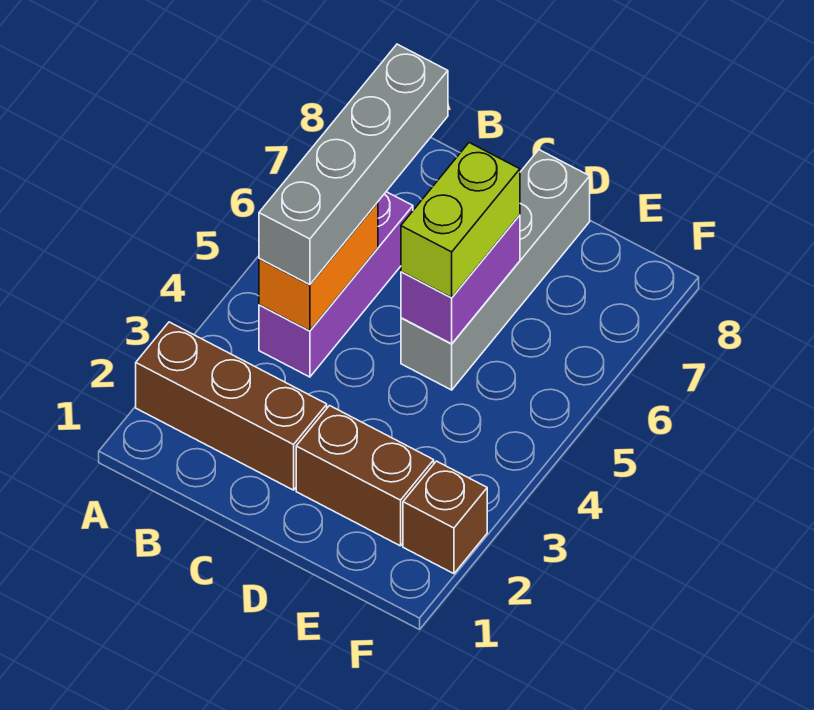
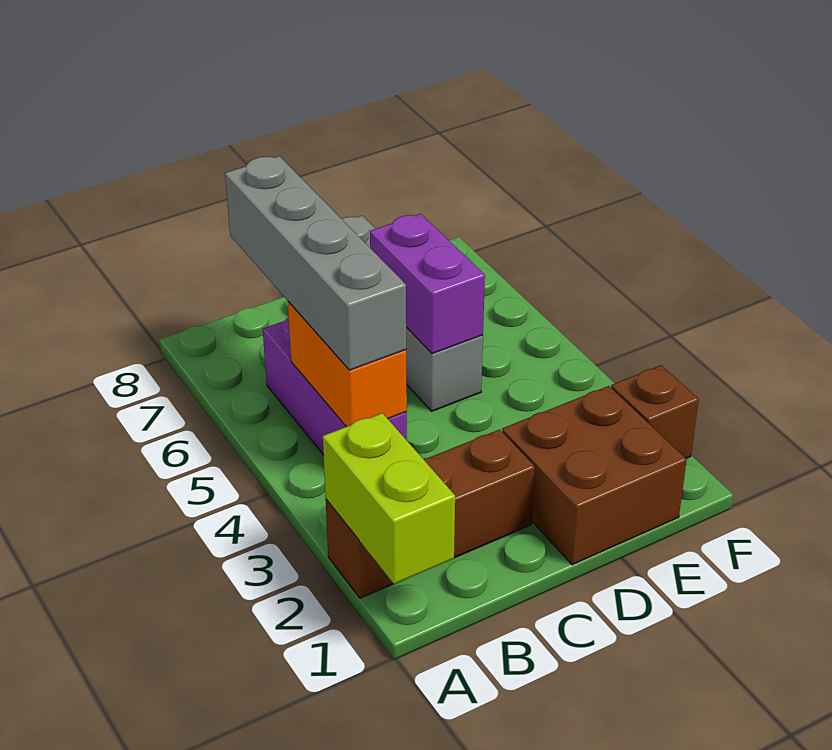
brown 1x2 brick [296,406,434,546] -> brown 2x2 brick [502,386,687,565]
lime 1x2 brick [401,143,520,298] -> lime 1x2 brick moved to [323,413,455,584]

